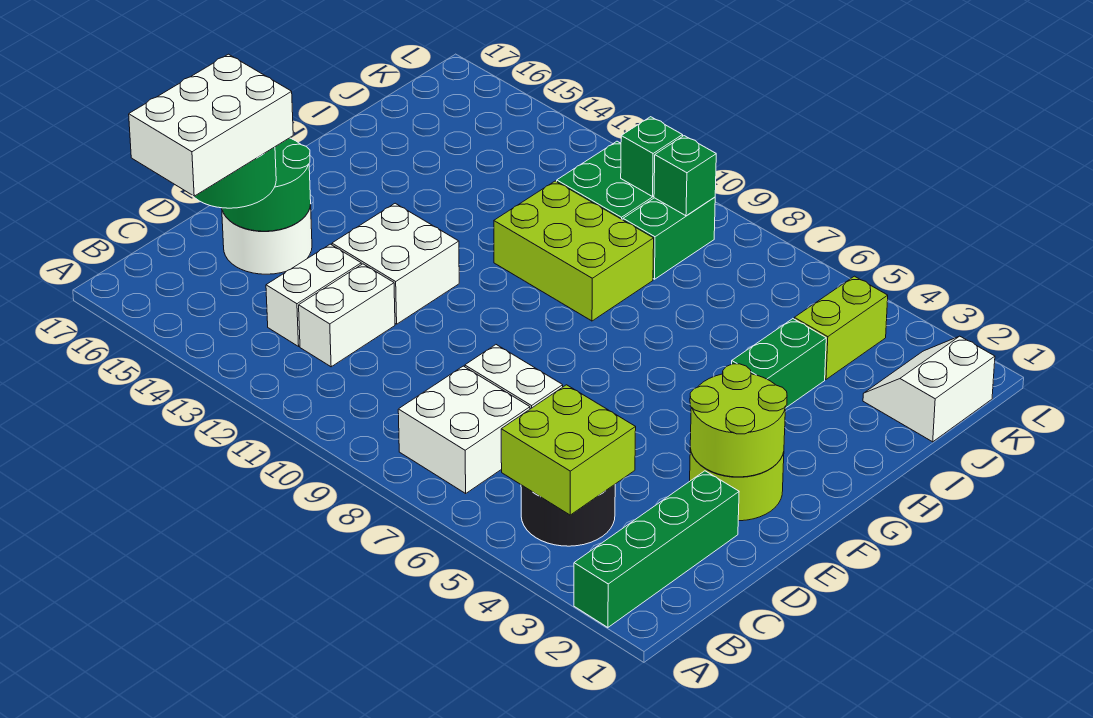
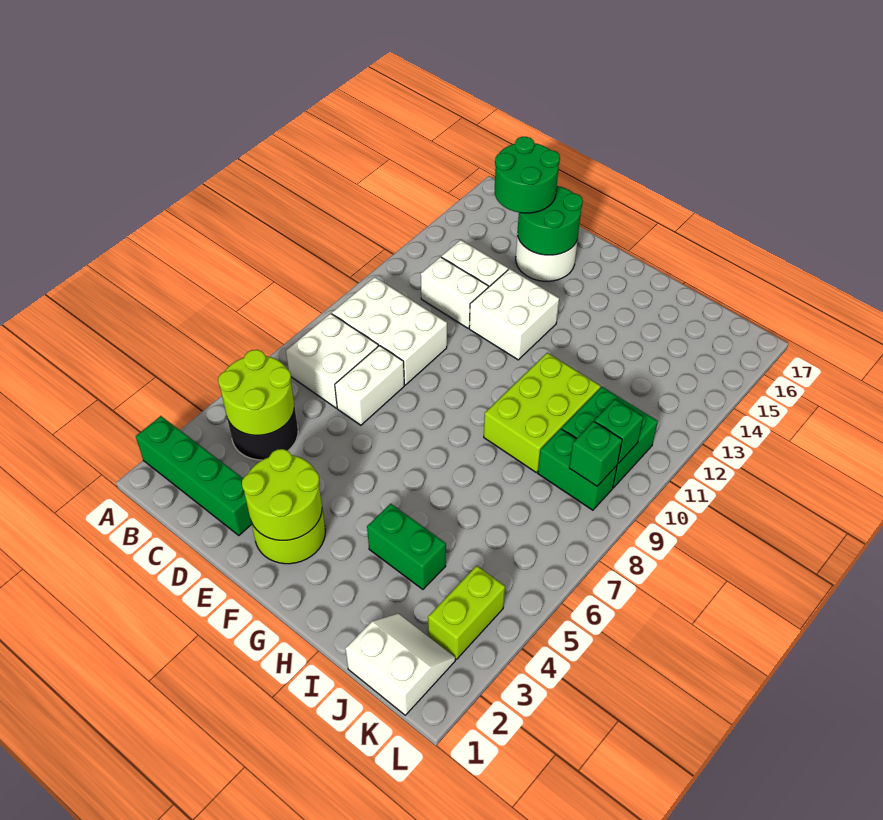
lime 2x2 brick [501,385,636,515] -> lime 2x2 round brick [218,350,294,435]
white 2x3 brick [129,54,293,196] -> white 2x3 brick moved to [332,277,447,385]
lime 1x2 brick [794,276,888,379] -> lime 1x2 brick turned to [428,566,505,659]

